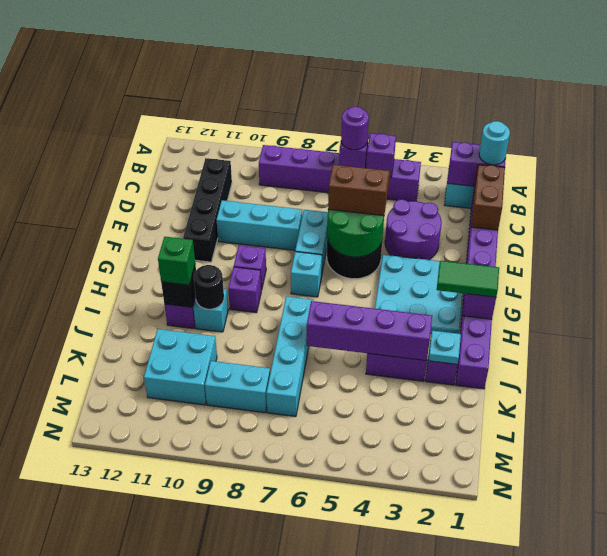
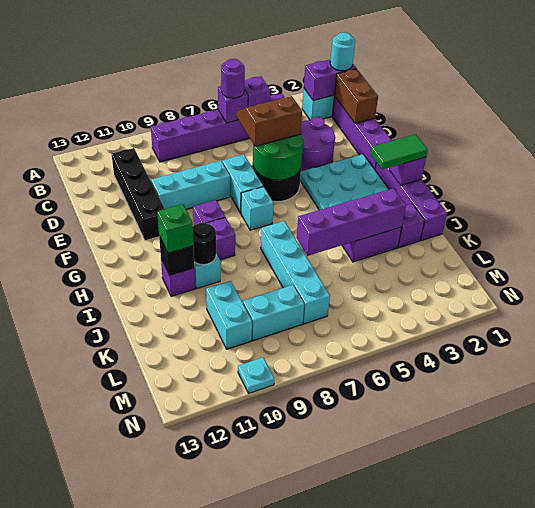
cyan 1x1 plate [428,331,461,364] -> cyan 1x1 plate moved to [238,358,274,393]
cyan 2x2 brick [144,329,217,405] -> cyan 1x2 brick [206,281,252,349]

